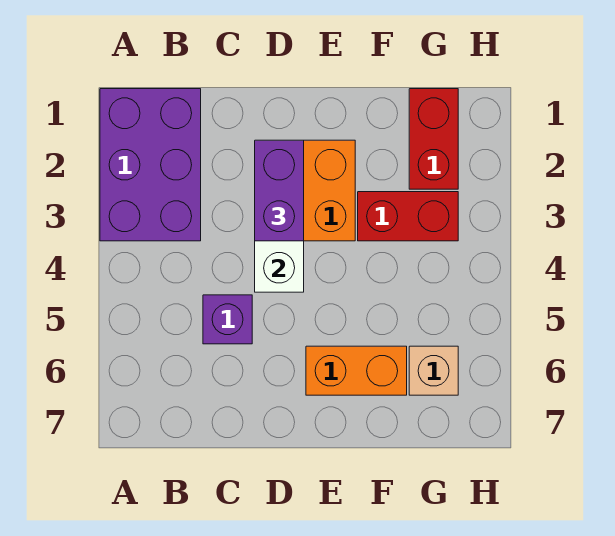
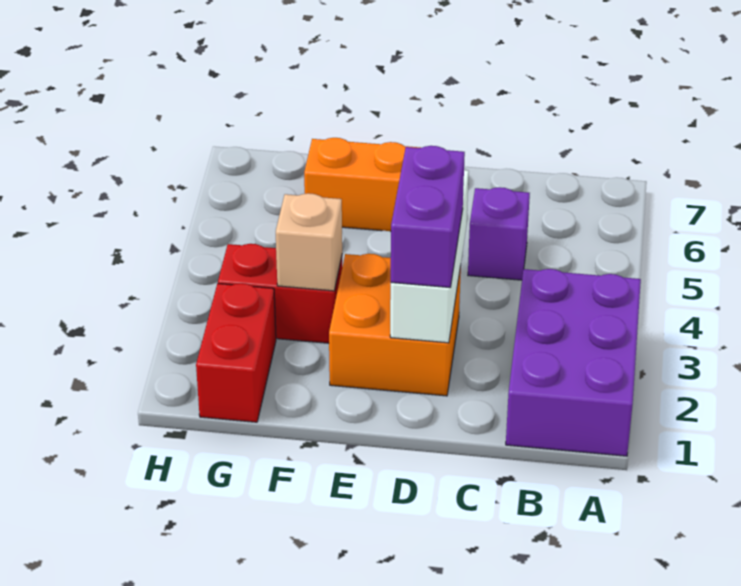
tan 1x1 brick [409,346,458,395] -> tan 1x1 brick moved to [276,193,342,291]

